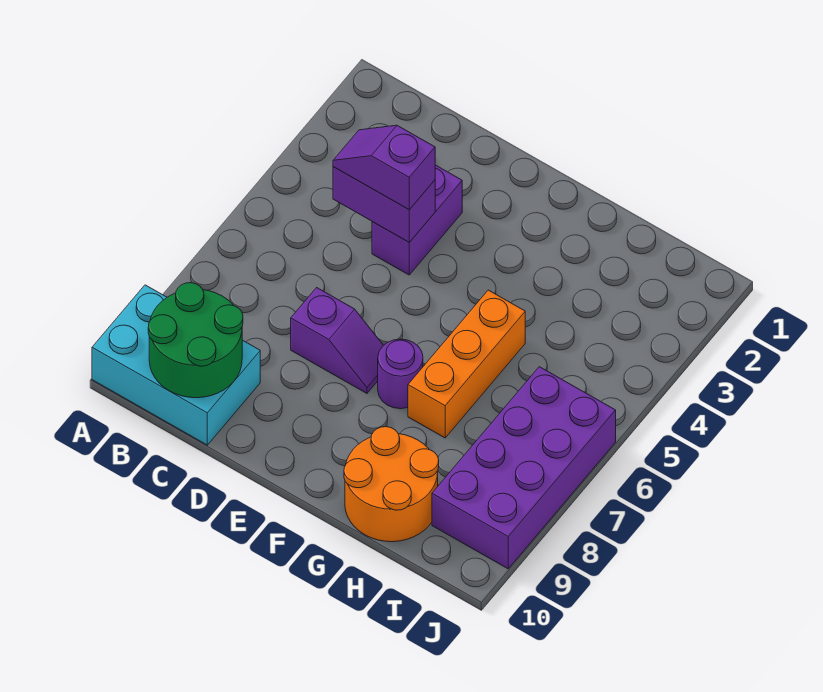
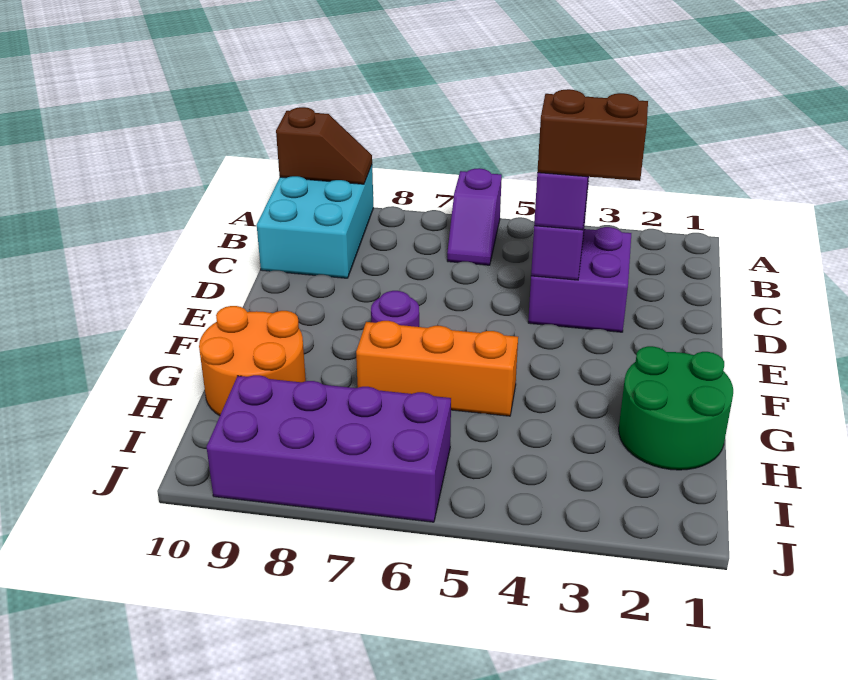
none -> brown 1x2 slope [276,107,372,184]
green 2x2 round brick [148,283,243,398] -> green 2x2 round brick moved to [619,346,733,470]
purple 1x2 brick [372,165,462,275] -> purple 2x2 brick [528,227,631,332]
none -> brown 1x2 brick [537,89,648,181]
purple 1x2 slope [291,288,384,393] -> purple 1x2 slope moved to [447,168,502,265]

